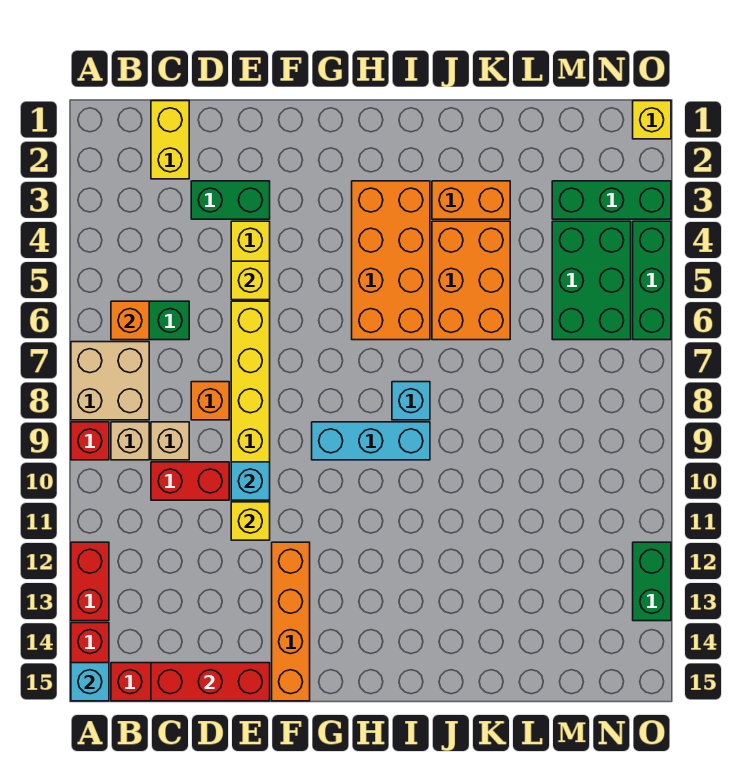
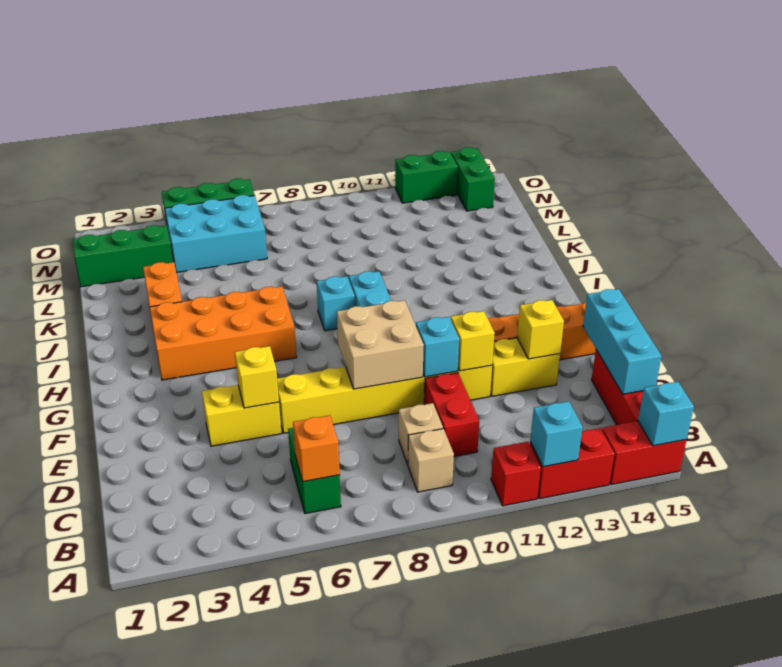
tan 2x2 brick [71,342,149,420] -> tan 2x2 brick moved to [337,300,424,389]
red 1x1 brick [71,422,109,460] -> red 1x1 brick moved to [491,442,541,506]
none -> cyan 1x1 brick [530,401,583,467]
yellow 1x2 brick [151,101,189,179] -> yellow 1x2 brick moved to [490,338,560,396]
red 1x3 brick [151,663,270,701] -> cyan 1x3 brick [583,289,661,394]
green 1x2 brick [191,181,270,219] -> green 1x2 brick moved to [451,147,495,211]
orange 1x1 brick [191,382,229,420] -> none
orange 2x3 brick [432,221,510,340] -> none
green 1x3 brick [552,181,671,219] -> green 1x3 brick turned to [73,225,173,287]
green 2x3 brick [552,221,631,340] -> cyan 2x3 brick [165,195,267,273]
yellow 1x1 brick [633,101,671,139] -> yellow 1x1 brick moved to [517,300,564,359]

